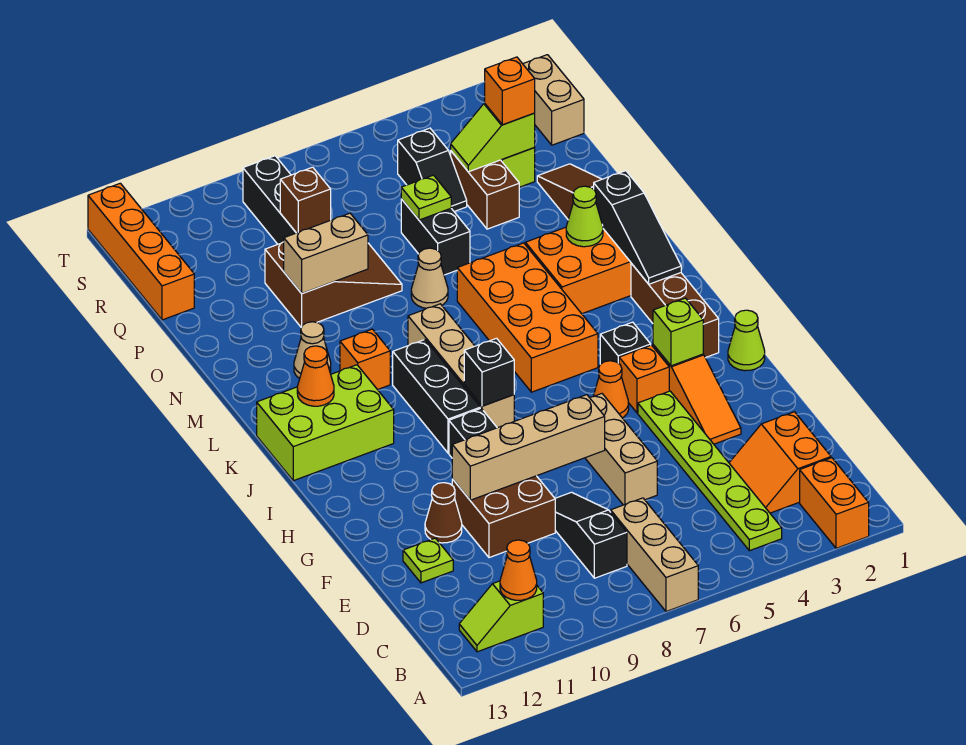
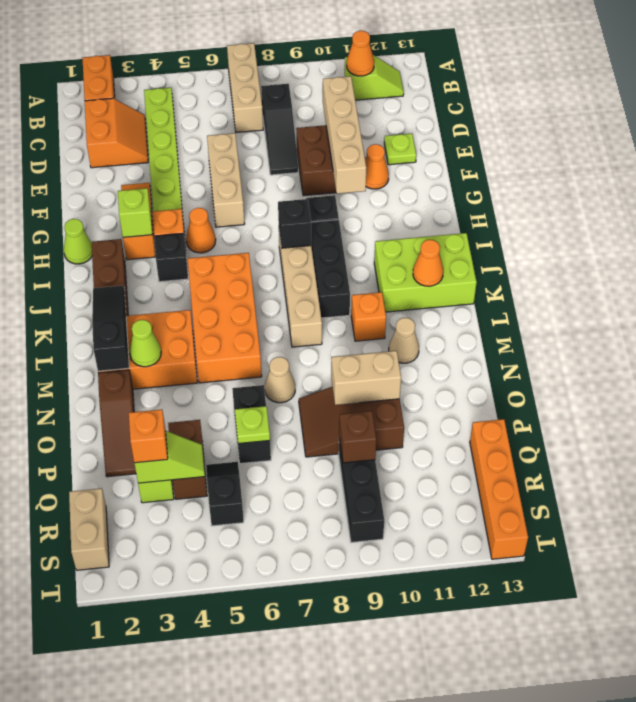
tan 1x4 brick [452,395,605,500] -> tan 1x4 brick turned to [323,76,366,194]
brown 1x1 cone [425,483,462,543] -> orange 1x1 cone [365,144,389,189]

